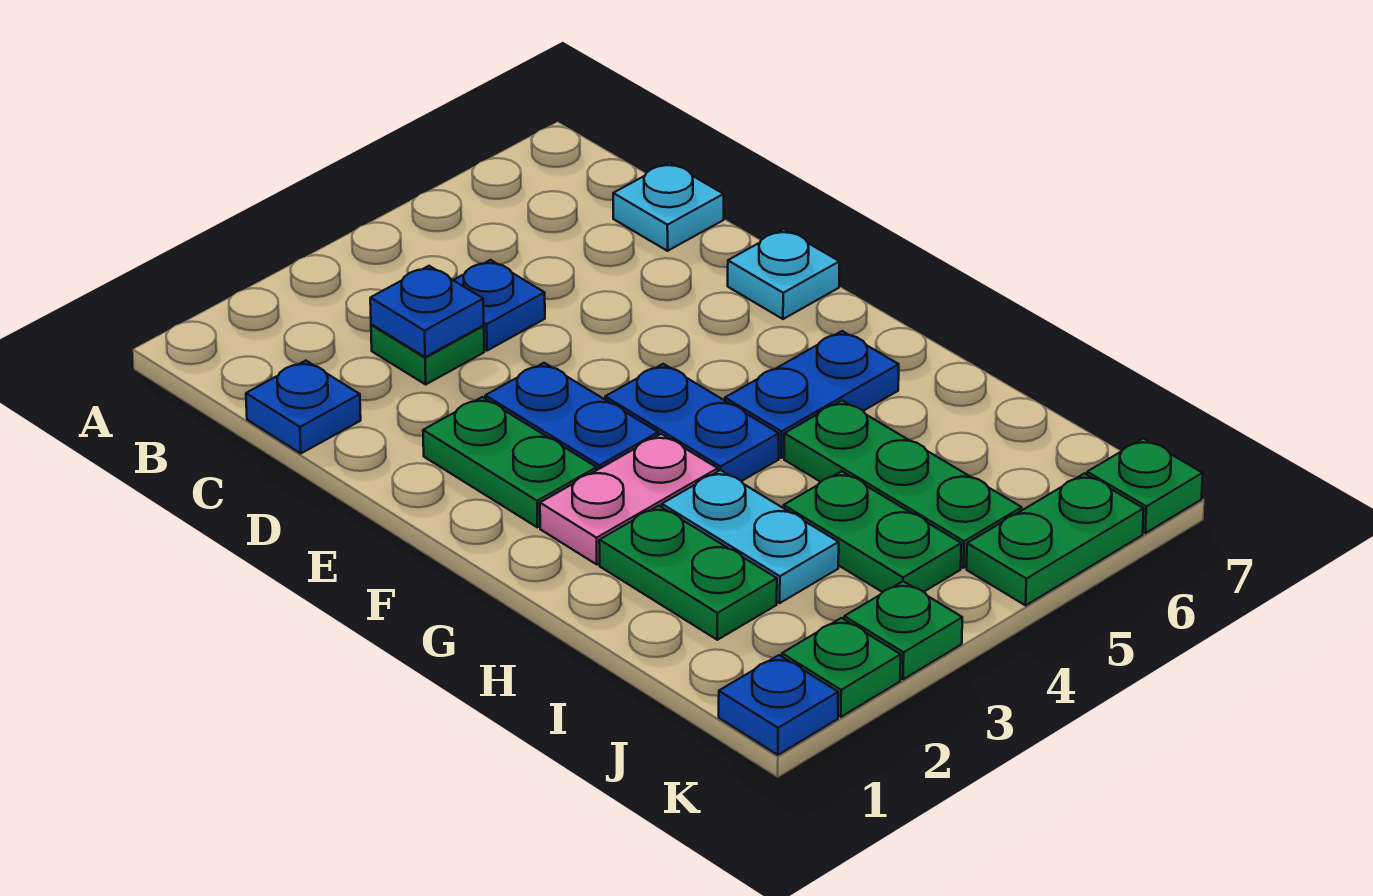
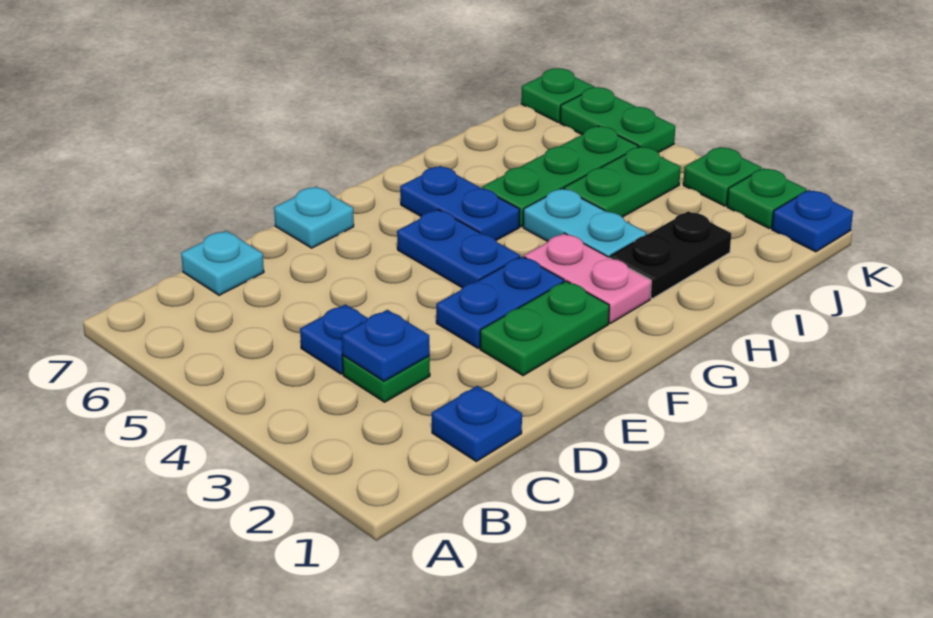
blue 1x2 plate [605,364,779,481] -> blue 1x2 plate turned to [397,210,520,288]
green 1x2 plate [599,506,777,640] -> black 1x2 plate [610,211,731,298]
cyan 1x2 plate [662,470,839,603] -> cyan 1x2 plate turned to [523,188,647,258]

